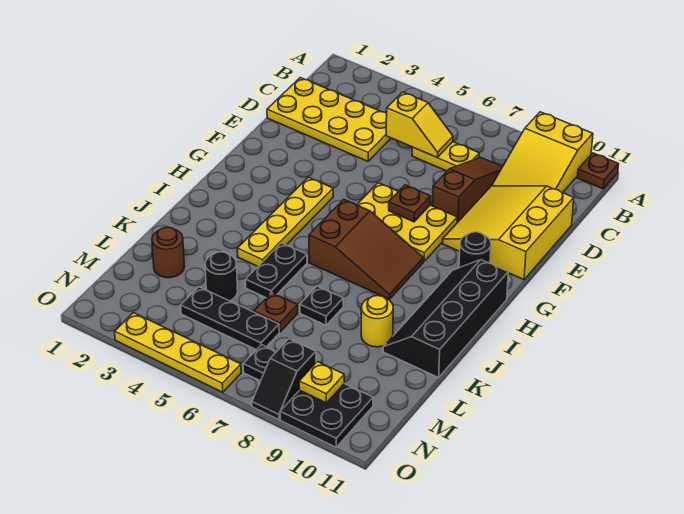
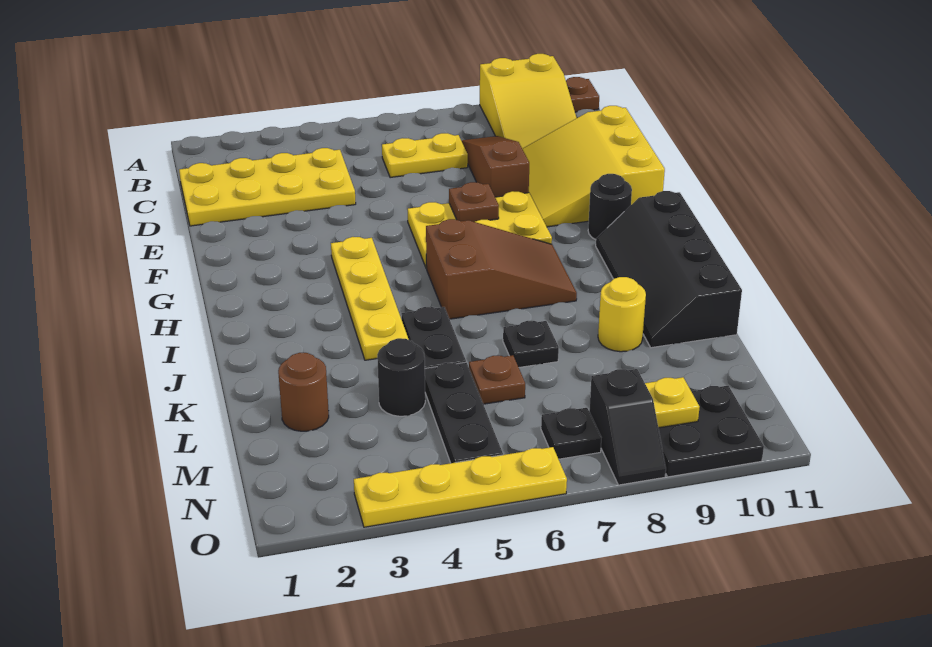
yellow 1x2 slope [386,92,453,158] -> none
black 1x3 plate [181,287,279,350] -> black 1x3 plate turned to [425,362,503,463]

